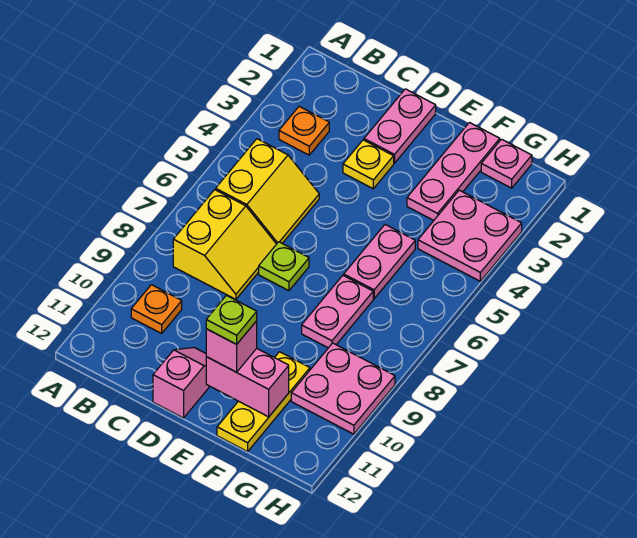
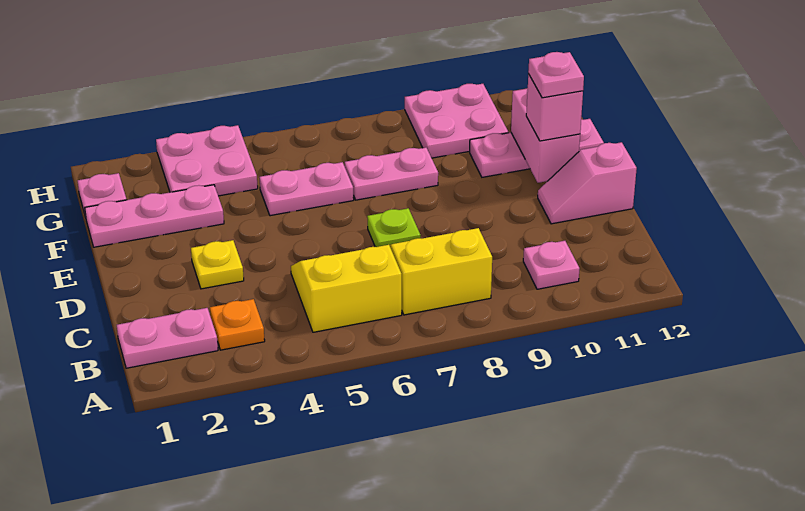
orange 1x1 plate [131,285,182,333] -> pink 1x1 plate [523,241,580,289]
pink 1x2 plate [364,89,436,163] -> pink 1x2 plate moved to [117,308,218,368]
lime 1x1 plate [206,295,257,344] -> pink 1x1 plate [528,52,584,98]
yellow 1x3 plate [217,352,310,452] -> pink 1x3 plate [470,119,604,177]

